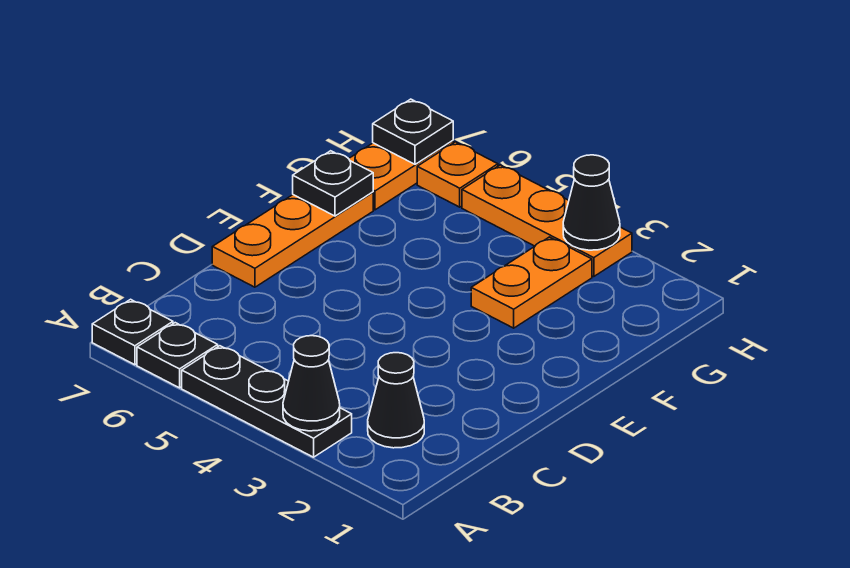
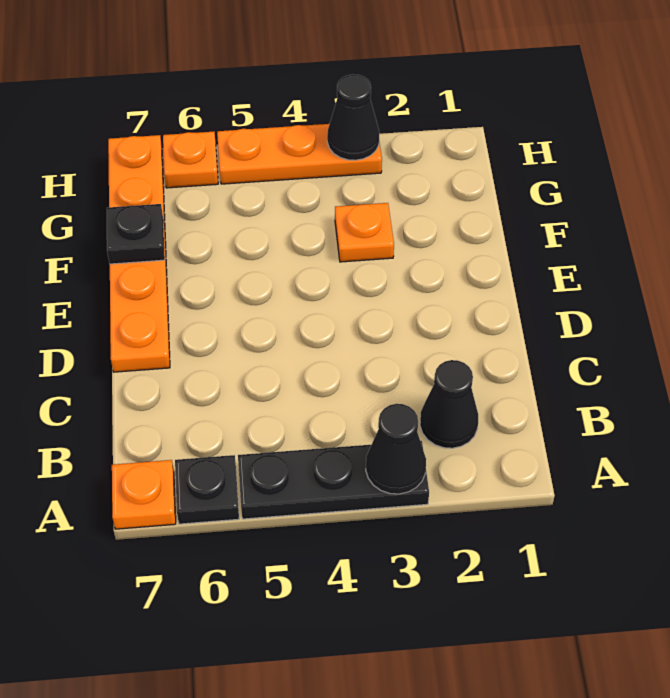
black 1x1 plate [92,299,173,365] -> orange 1x1 plate [112,460,176,529]
orange 1x2 plate [471,237,592,328] -> orange 1x1 plate [335,203,394,262]
black 1x1 plate [373,99,453,164] -> none

